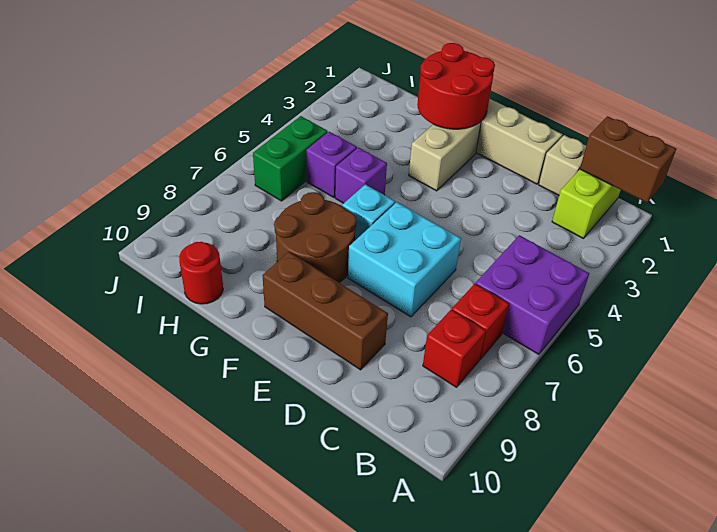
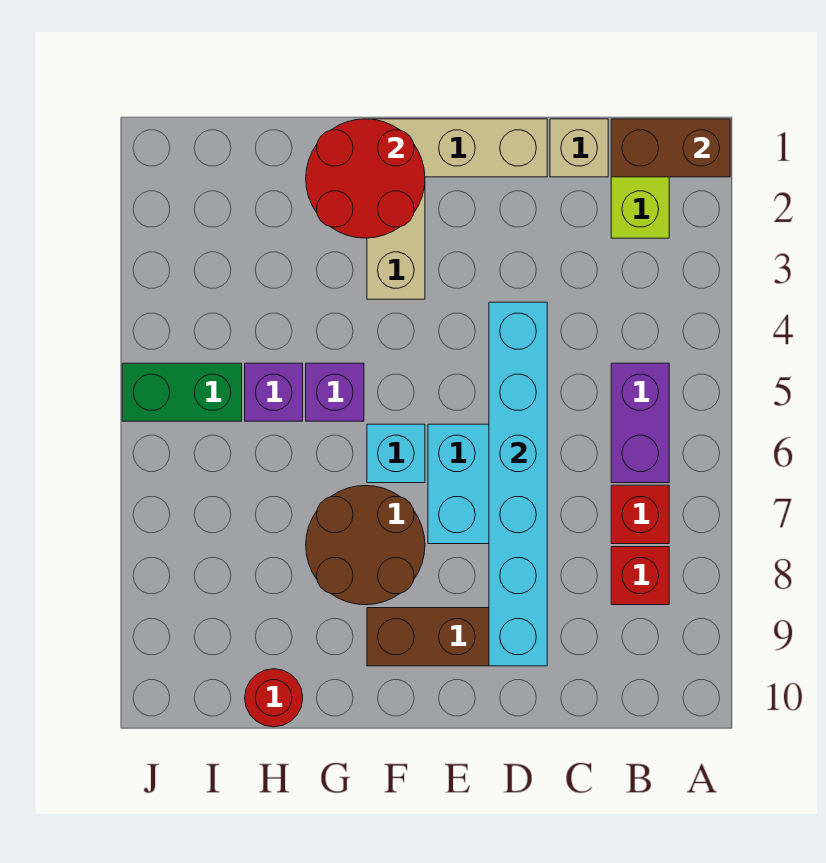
purple 2x2 brick [476,235,589,355] -> purple 1x2 brick [611,363,669,483]
none -> cyan 1x6 brick [489,302,547,666]
green 1x2 brick [253,116,328,201] -> green 1x2 brick turned to [122,363,242,421]

